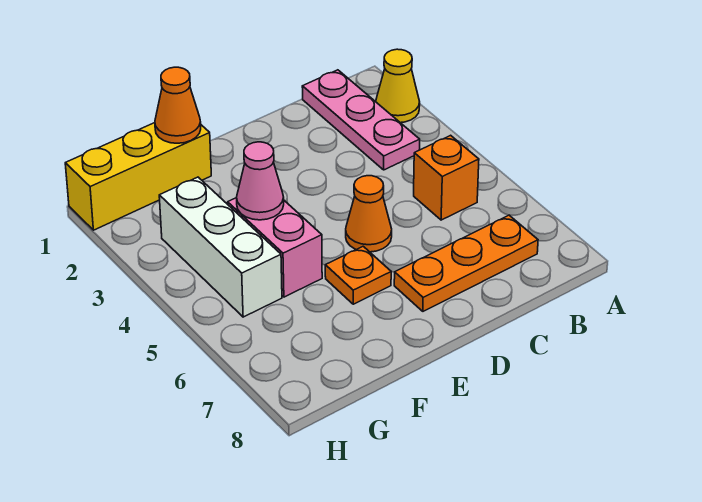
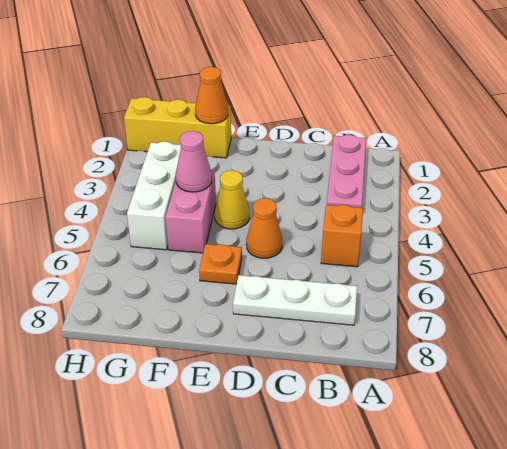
yellow 1x1 cone [376,49,420,123] -> yellow 1x1 cone moved to [215,170,250,229]
orange 1x3 plate [394,215,538,311] -> white 1x3 plate [233,275,357,325]

